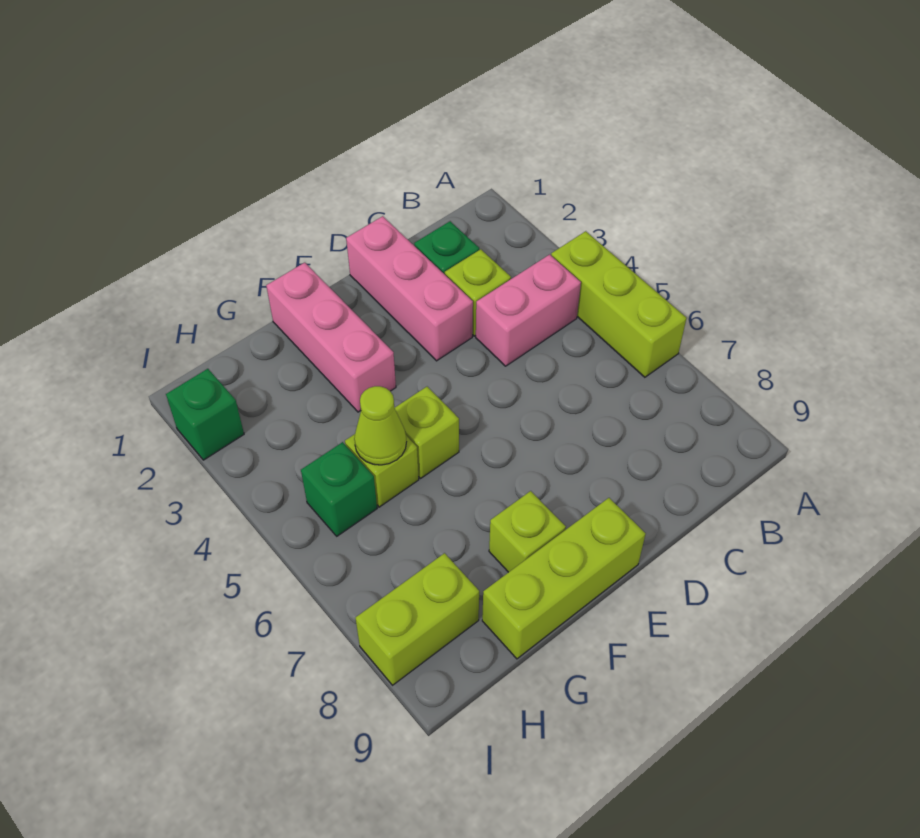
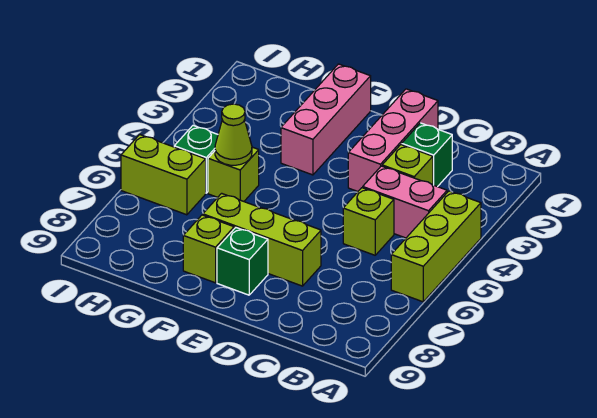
lime 1x3 brick [482,498,645,659] -> lime 1x3 brick moved to [203,193,321,286]
lime 1x1 brick [395,387,459,478] -> lime 1x1 brick moved to [343,188,394,255]
lime 1x2 brick [355,553,479,685] -> lime 1x2 brick moved to [121,135,206,215]
green 1x1 brick [166,369,244,460] -> green 1x1 brick moved to [217,228,268,295]

